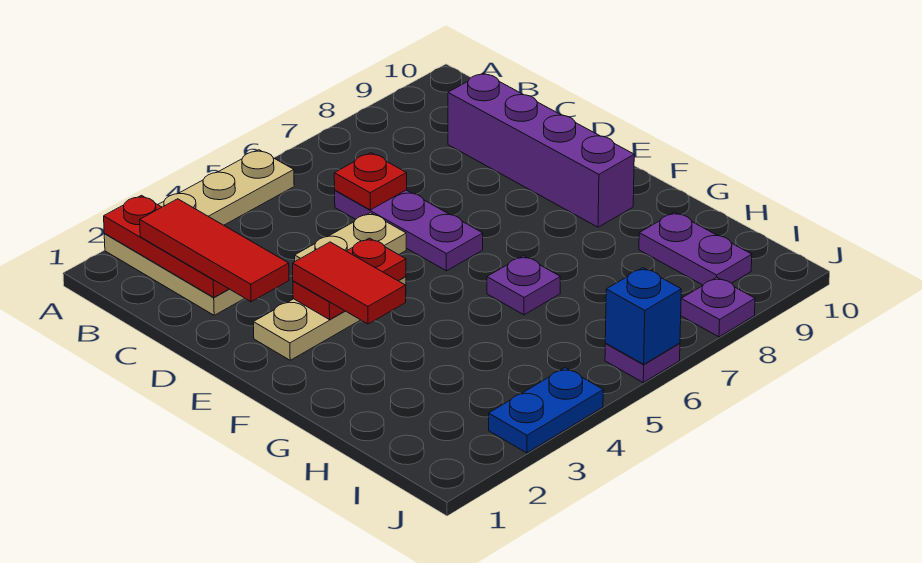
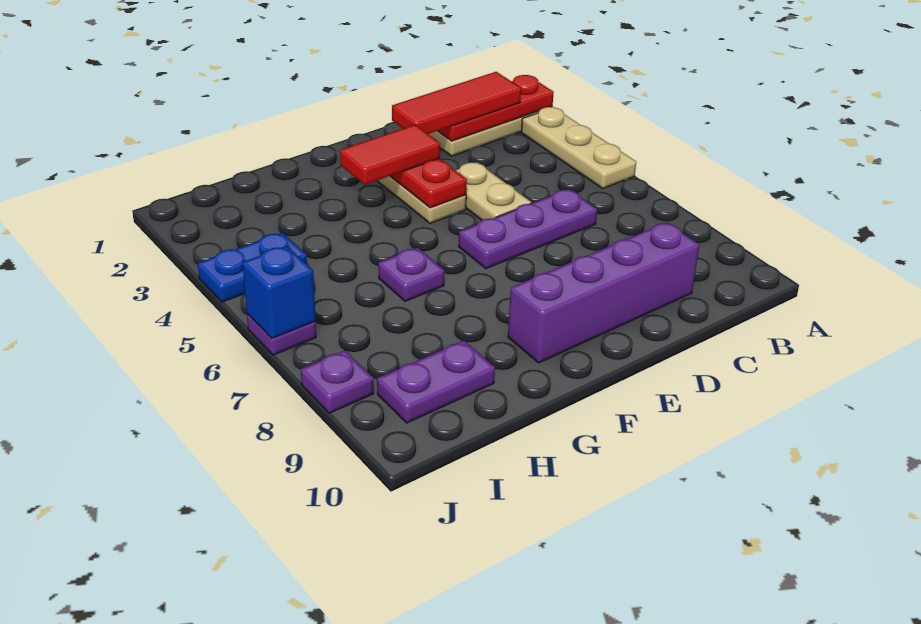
red 1x1 plate [334,153,407,210] -> none
blue 1x2 plate [489,368,603,453] -> blue 1x2 plate turned to [198,233,307,302]

